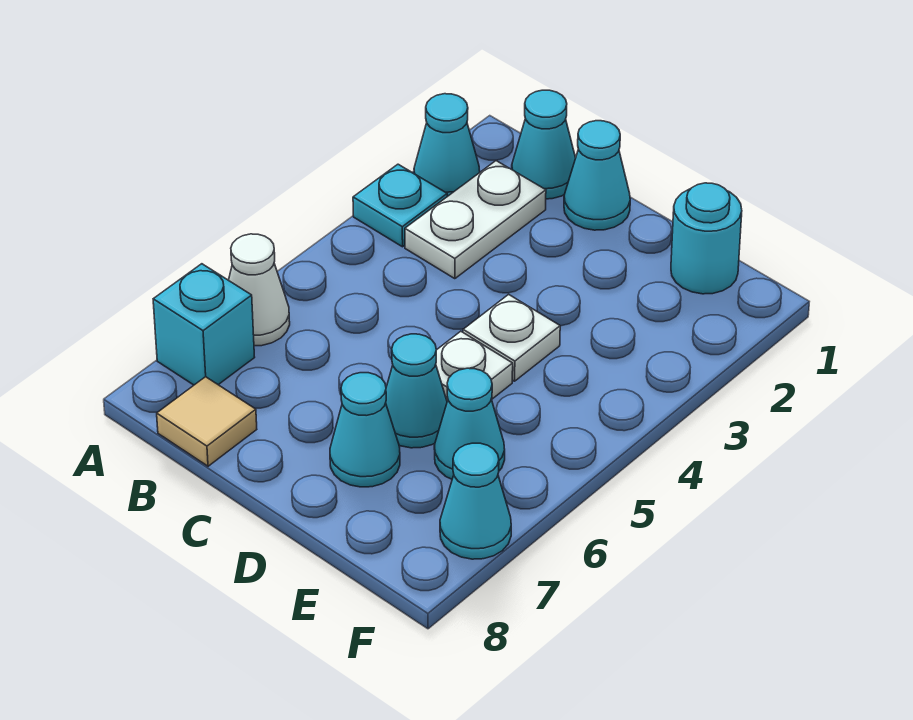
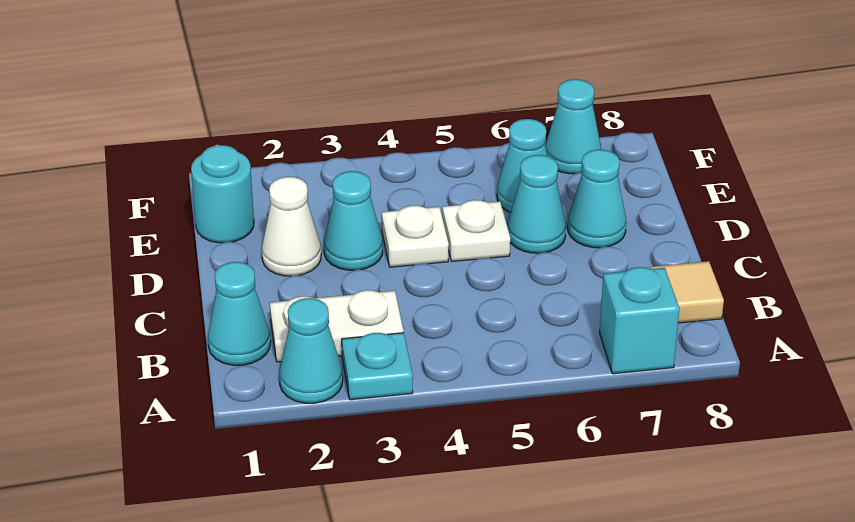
white 1x1 cone [229,234,290,346] -> white 1x1 cone moved to [262,177,321,276]
cyan 1x1 cone [564,121,630,230] -> cyan 1x1 cone moved to [324,171,383,270]

